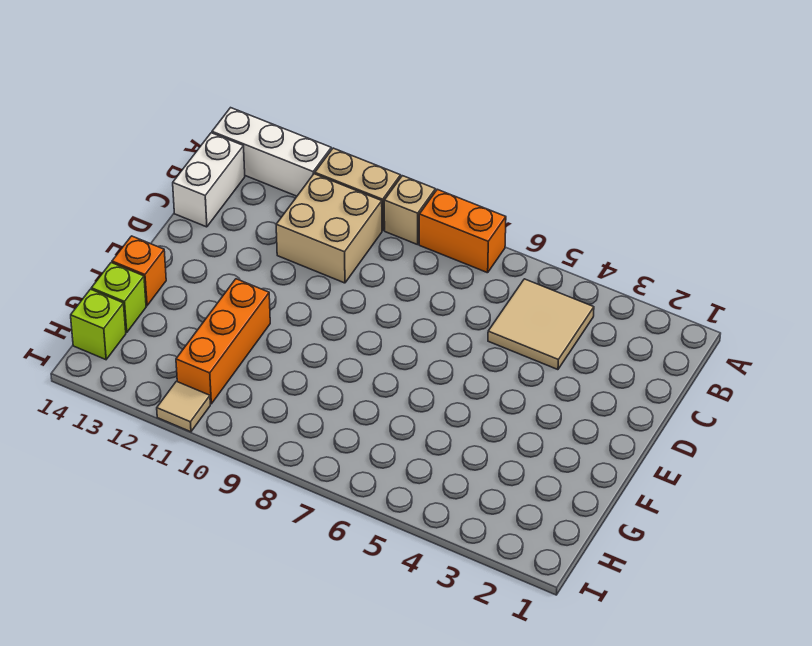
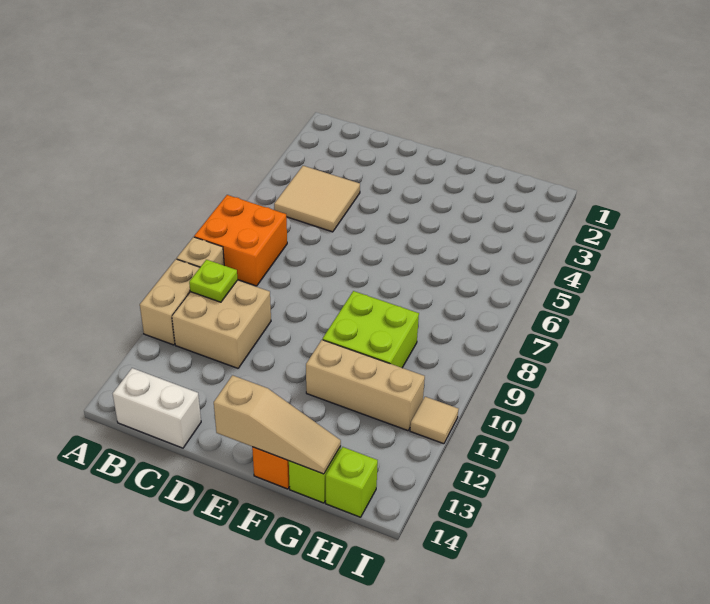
orange 1x2 brick [419,189,506,273] -> orange 2x2 brick [194,195,287,286]
white 1x3 brick [212,108,331,196] -> none
none -> lime 1x1 plate [189,260,238,302]
none -> tan 1x3 slope [214,375,341,474]
none -> lime 2x2 brick [323,291,419,368]
orange 1x3 brick [176,279,270,404] -> tan 1x3 brick [306,340,425,431]

